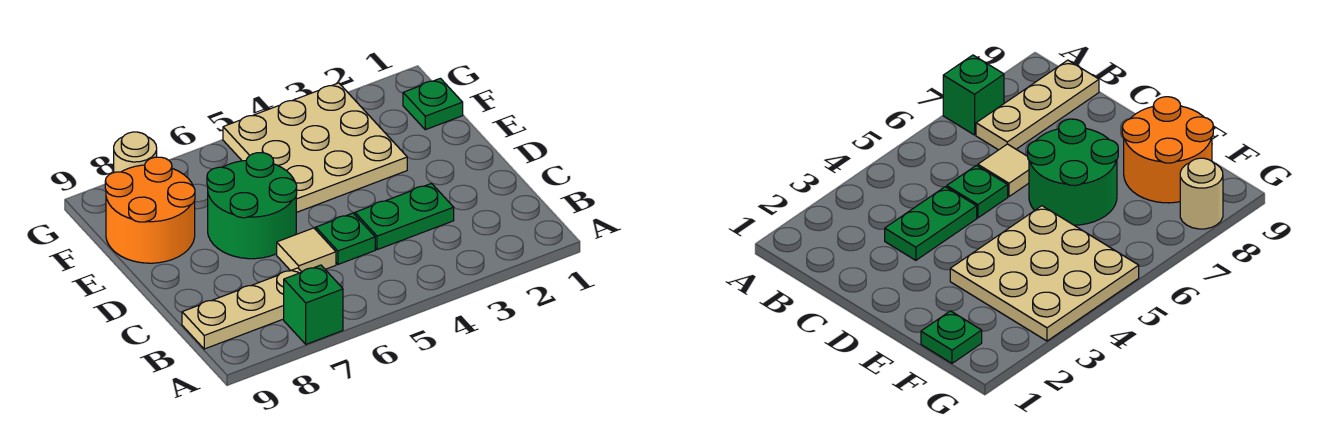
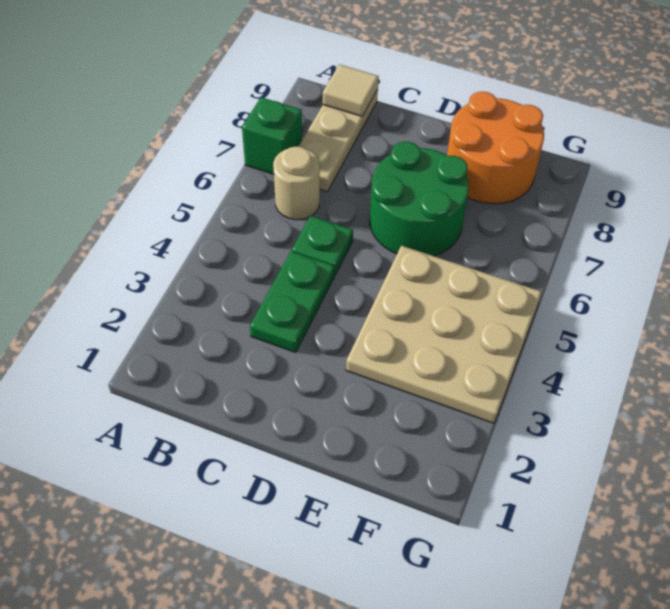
tan 1x1 tile [277,228,336,272] -> tan 1x1 tile moved to [323,64,379,116]
green 1x1 plate [403,78,463,130] -> none
tan 1x1 round brick [114,132,157,173] -> tan 1x1 round brick moved to [273,147,320,220]

